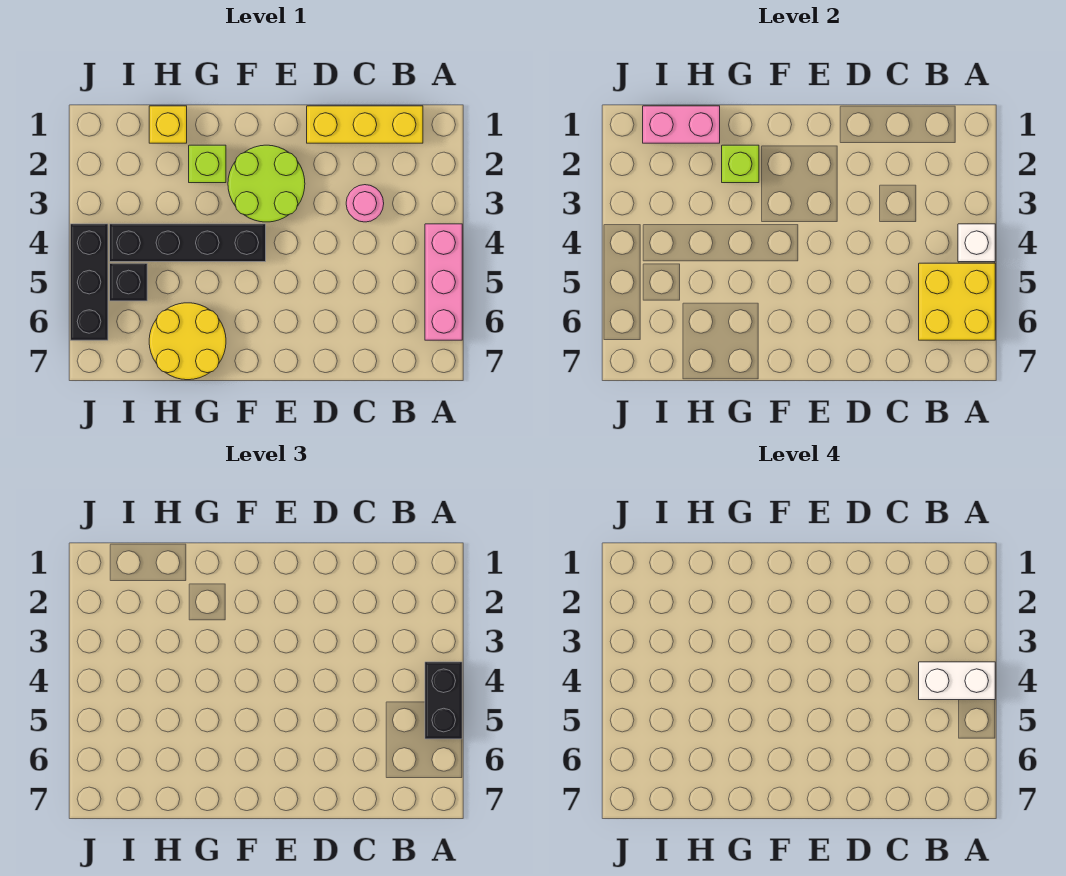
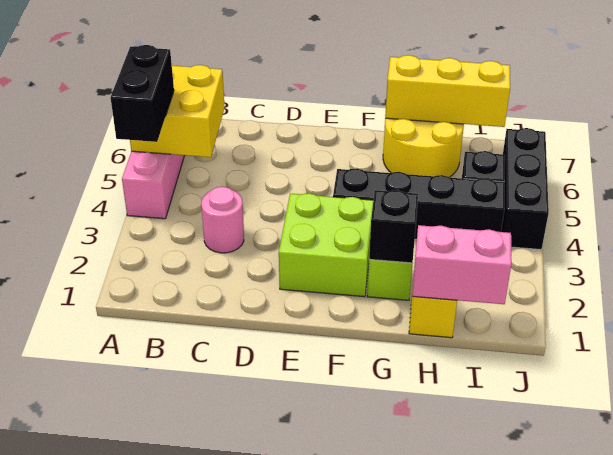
white 1x1 brick [958,224,995,262] -> none
white 1x2 brick [919,662,995,700] -> none
yellow 1x3 brick [307,106,423,143] -> yellow 1x3 brick moved to [385,55,510,127]
lime 2x2 round brick [228,145,305,222] -> lime 2x2 brick [279,193,373,297]
lime 1x1 brick [722,145,759,183] -> black 1x1 brick [369,190,418,263]

